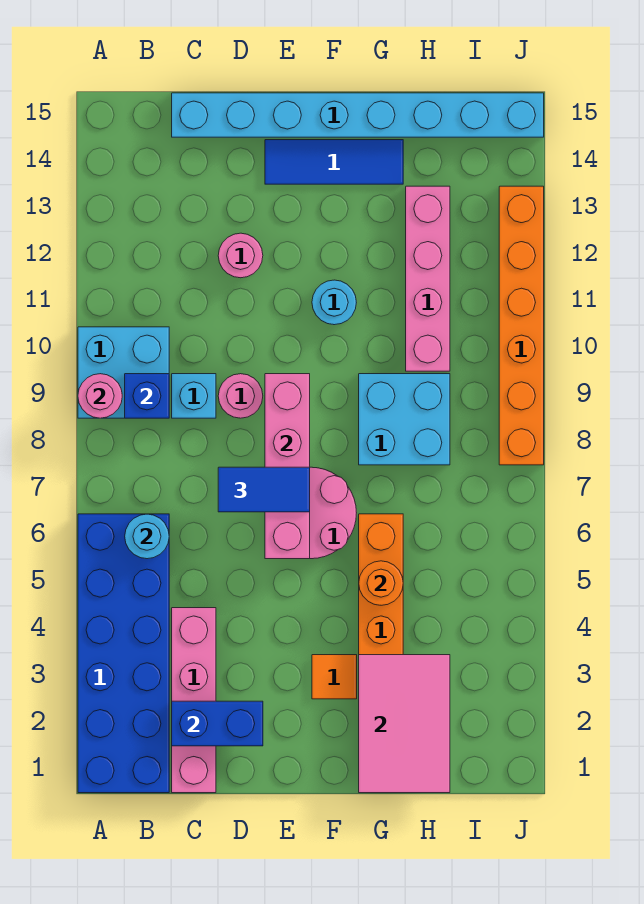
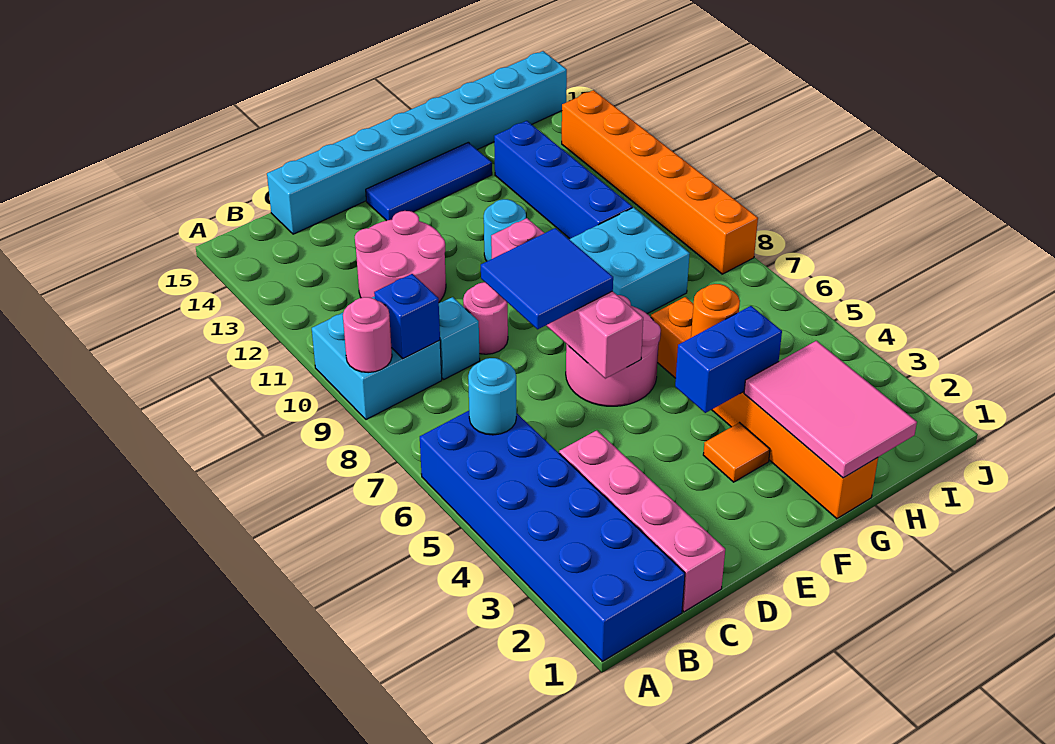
blue 1x2 brick [172,701,263,746] -> blue 1x2 brick moved to [675,306,782,413]
blue 1x2 tile [218,467,310,512] -> blue 2x2 tile [481,228,613,329]
pink 1x1 round brick [218,233,263,278] -> pink 2x2 round brick [355,211,446,302]
pink 1x4 brick [406,186,450,371] -> blue 1x4 brick [494,121,632,239]

